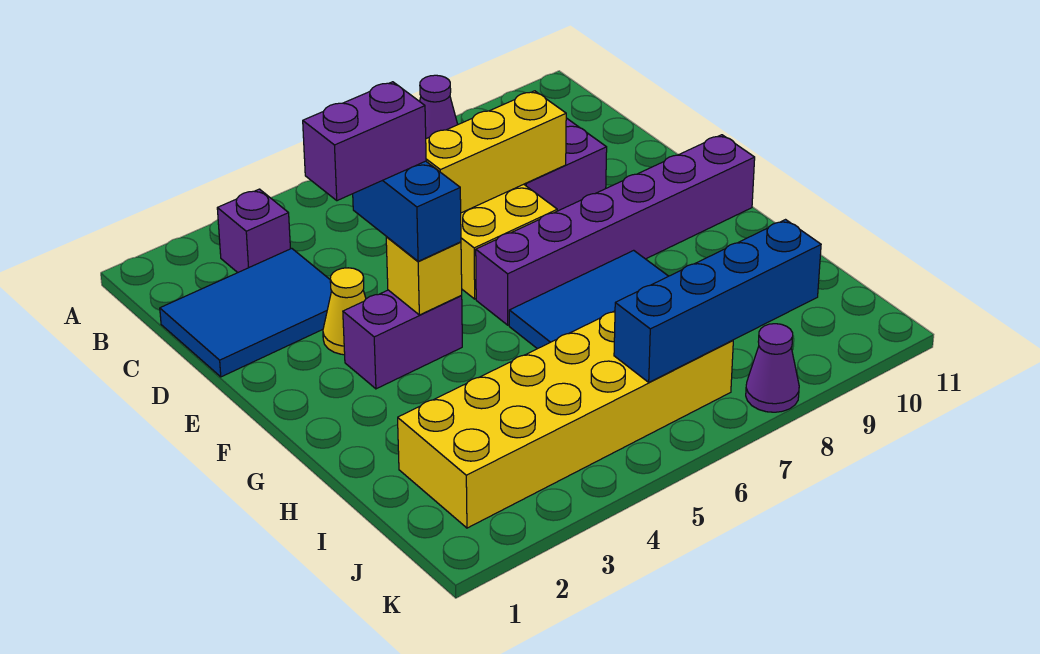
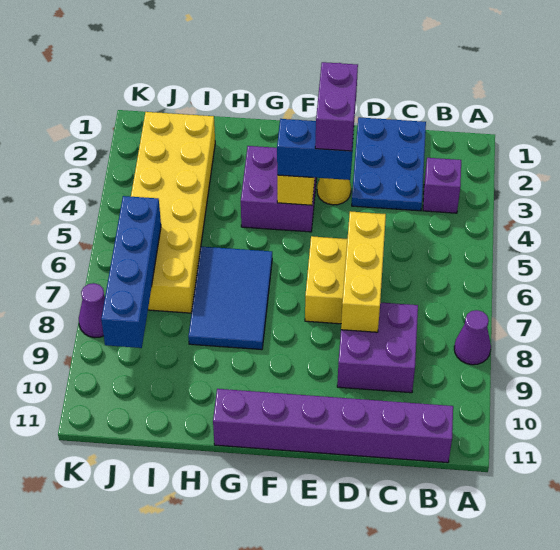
blue 2x3 tile [160,248,331,377] -> blue 2x3 plate [352,117,426,211]
purple 1x2 brick [343,290,462,389] -> purple 2x2 brick [241,146,317,232]
purple 1x6 brick [476,135,755,325] -> purple 1x6 brick turned to [213,389,453,463]

